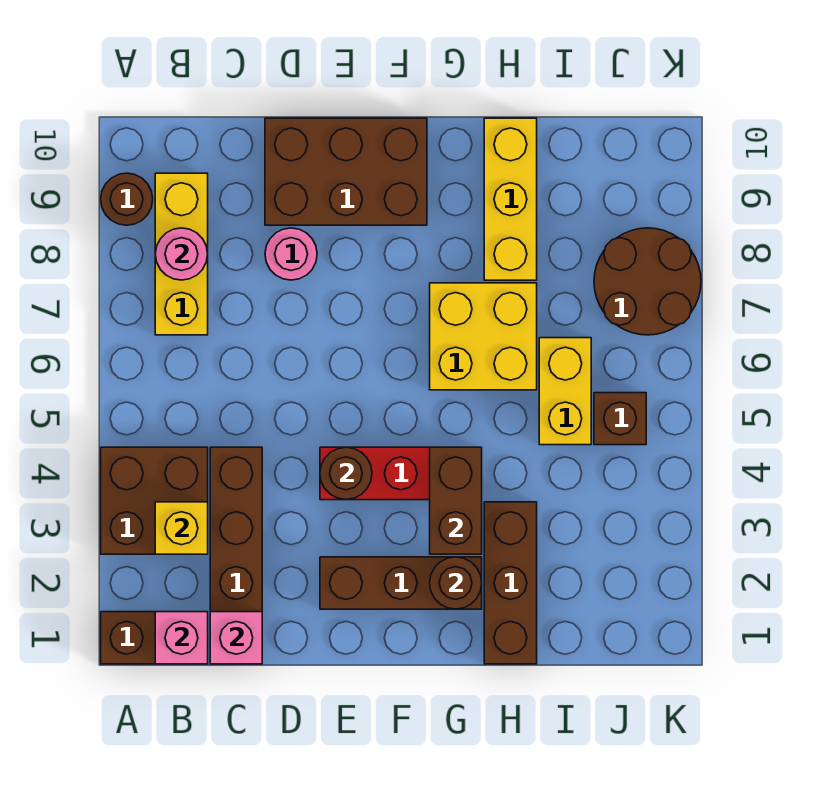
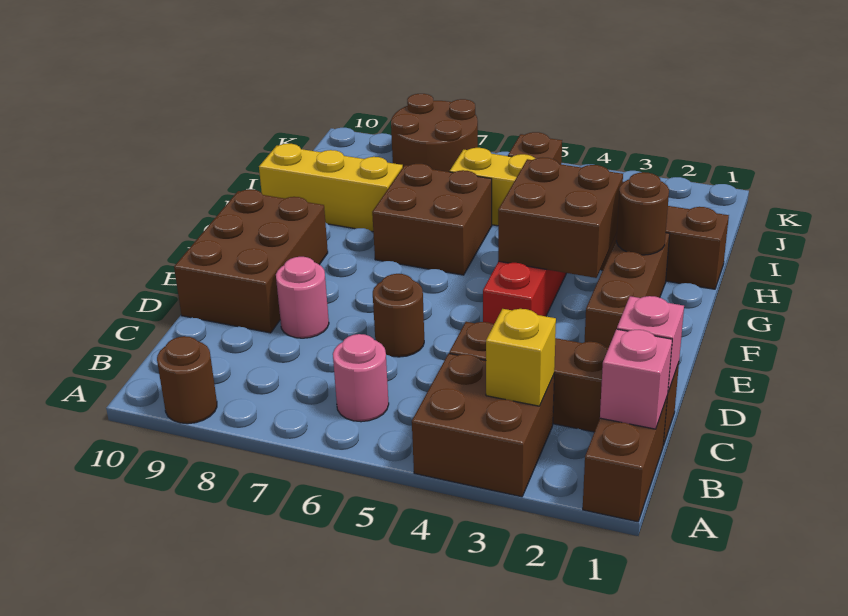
yellow 1x3 brick [155,173,208,335] -> none
pink 1x1 round brick [155,228,208,280] -> pink 1x1 round brick moved to [333,334,389,422]
brown 1x1 round brick [320,447,372,500] -> brown 1x1 round brick moved to [373,274,424,357]
brown 1x2 brick [430,447,482,554] -> brown 2x2 brick [498,158,623,278]
yellow 2x2 brick [430,283,537,390] -> brown 2x2 brick [372,164,492,275]

